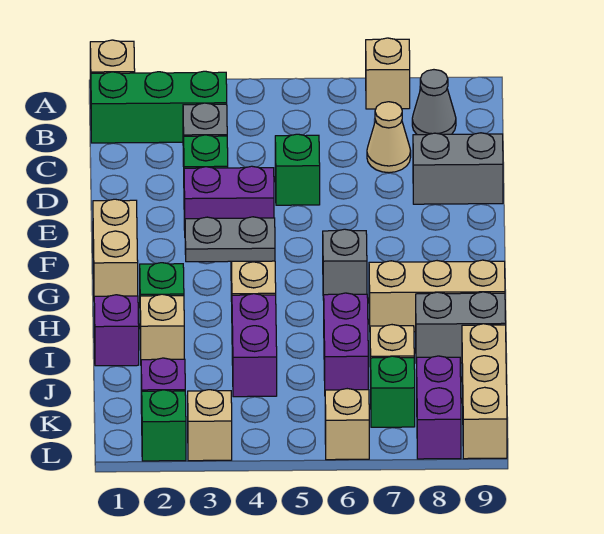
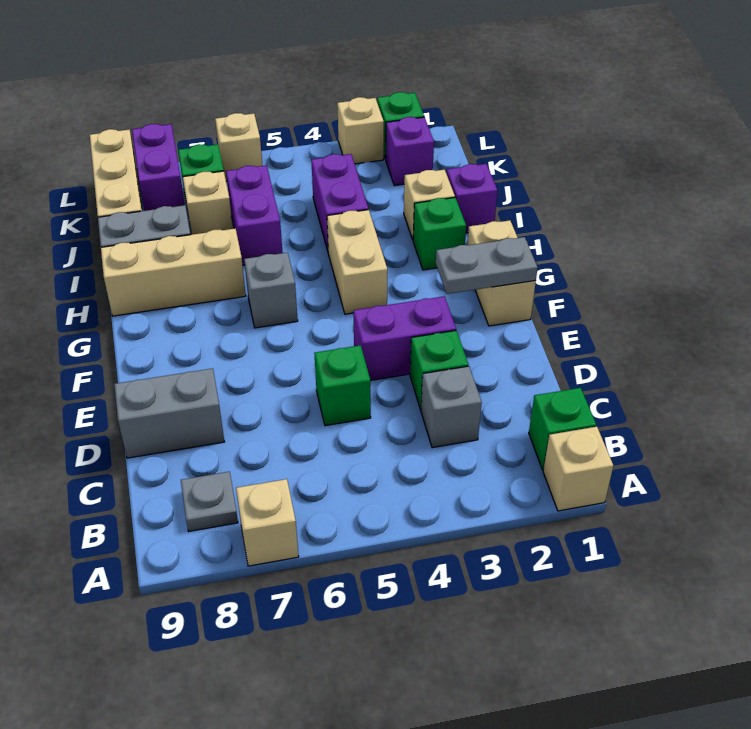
green 1x3 brick [91,71,227,143] -> green 1x1 brick [529,388,596,470]
grey 1x1 cone [412,70,456,135] -> grey 1x1 plate [181,472,238,531]
tan 1x1 cone [367,102,411,173] -> none
grey 1x2 plate [185,217,275,262] -> grey 1x2 plate moved to [436,237,538,294]

